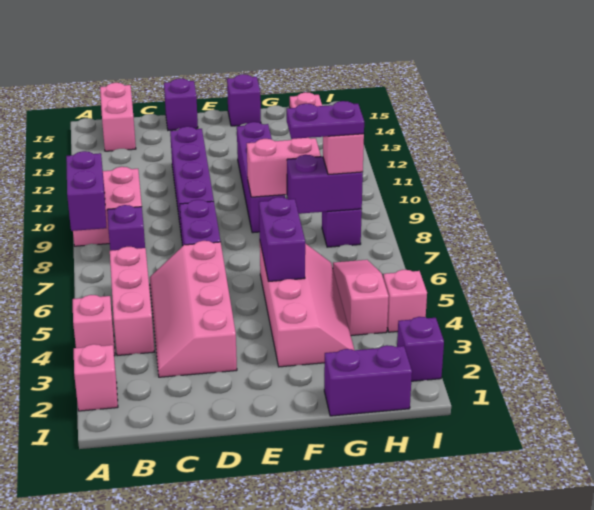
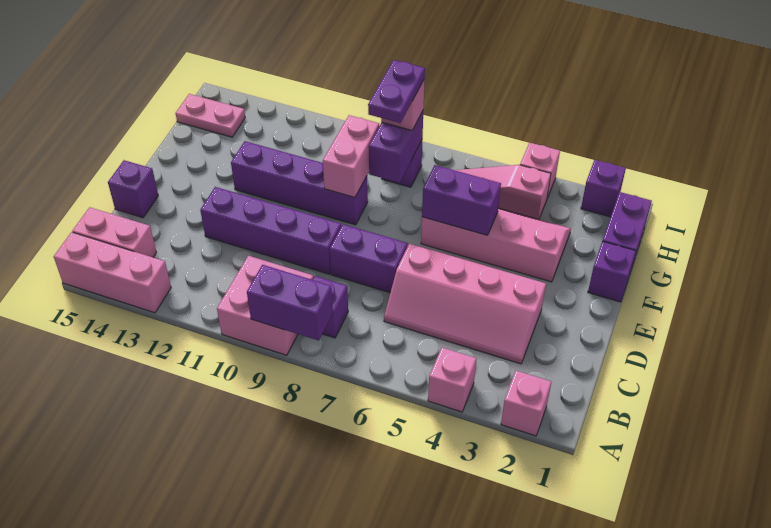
pink 1x3 brick [110,247,154,356] -> pink 1x3 brick moved to [54,232,171,313]
purple 1x1 brick [227,74,261,126] -> purple 1x1 brick moved to [588,241,636,302]

